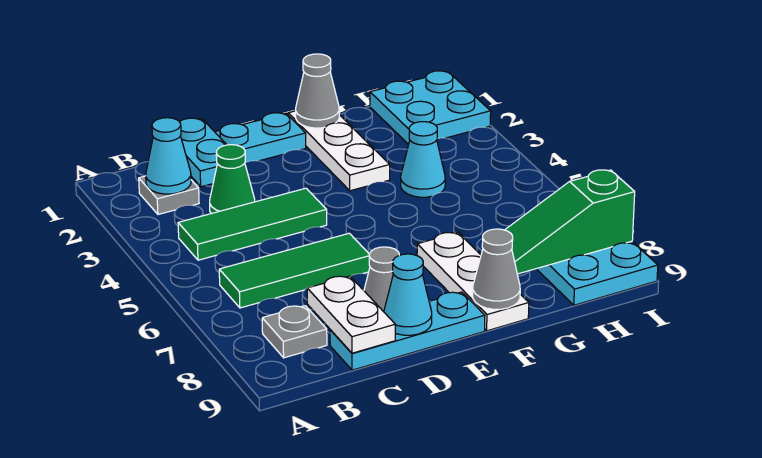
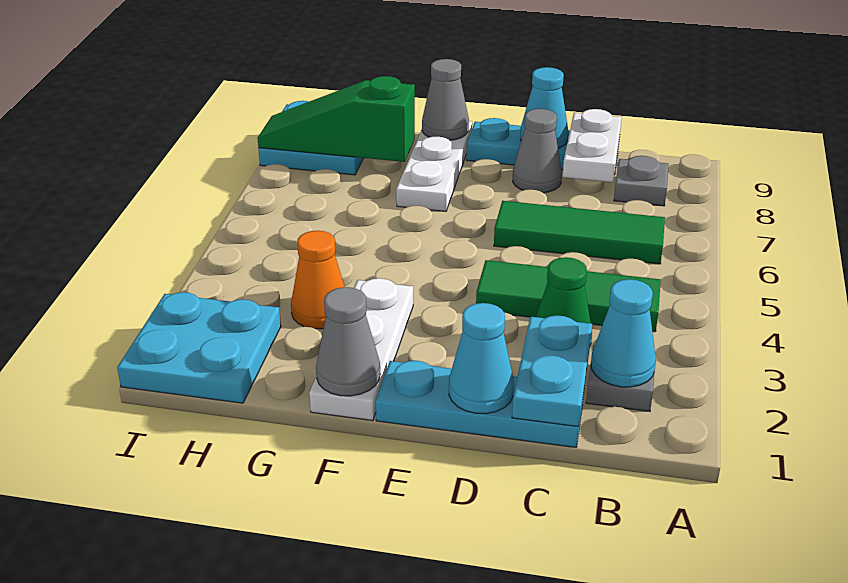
none -> orange 1x1 cone [291,231,345,329]
cyan 1x1 cone [401,122,445,197] -> cyan 1x1 cone moved to [449,303,514,414]
green 1x3 slope [505,170,635,274] -> green 1x3 slope turned to [258,76,415,162]

